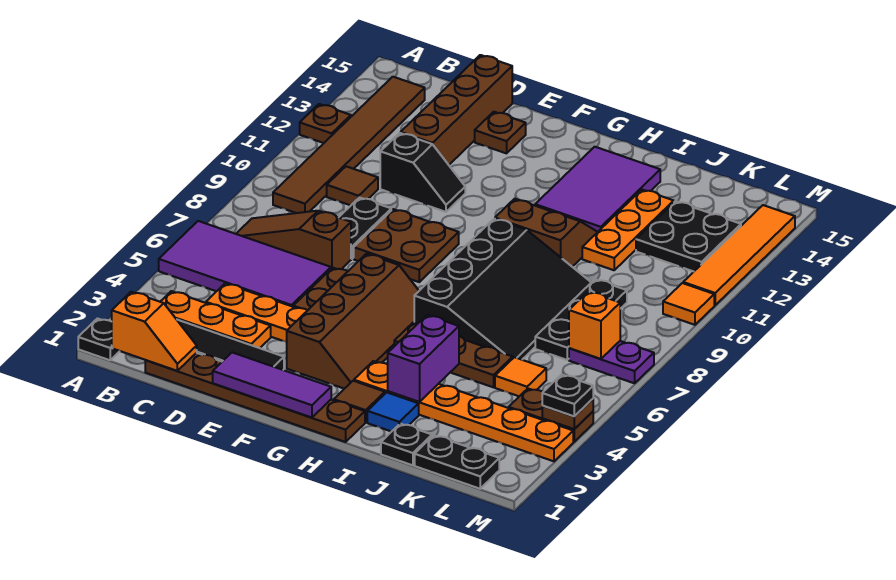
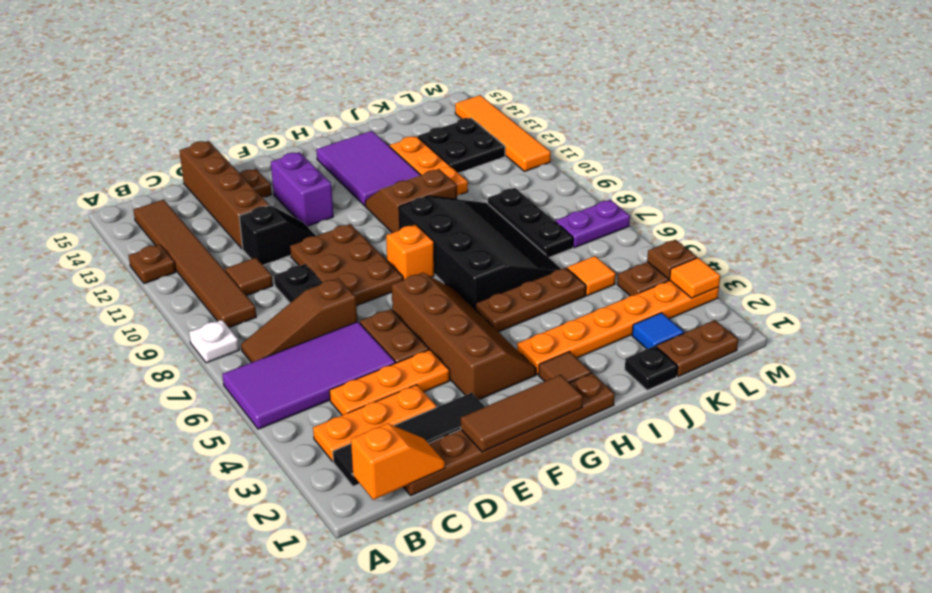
black 1x1 plate [78,319,119,360] -> none
none -> white 1x1 plate [189,320,239,363]
purple 1x3 tile [213,353,331,418] -> brown 1x3 tile [461,375,583,452]
brown 2x2 plate [354,209,459,282] -> brown 2x3 plate [290,224,403,306]
blue 1x1 tile [367,392,419,432] -> blue 1x1 tile moved to [632,313,684,349]
purple 1x2 brick [388,315,459,402] -> purple 1x2 brick moved to [271,152,333,226]
black 1x2 plate [415,435,499,489] -> brown 1x2 plate [656,320,738,377]
orange 1x1 brick [569,292,620,359] -> orange 1x1 brick moved to [386,225,434,280]
black 1x1 plate [542,375,593,416] -> none
orange 1x1 tile [663,283,714,325] -> orange 1x1 tile moved to [670,258,720,298]

